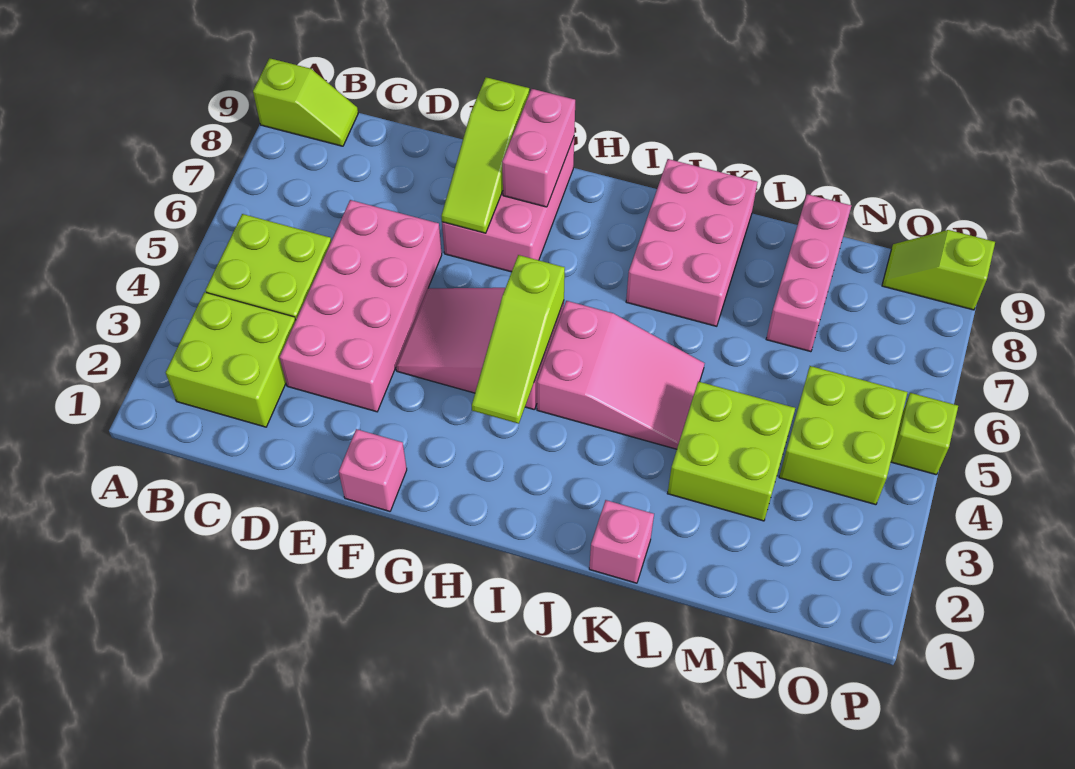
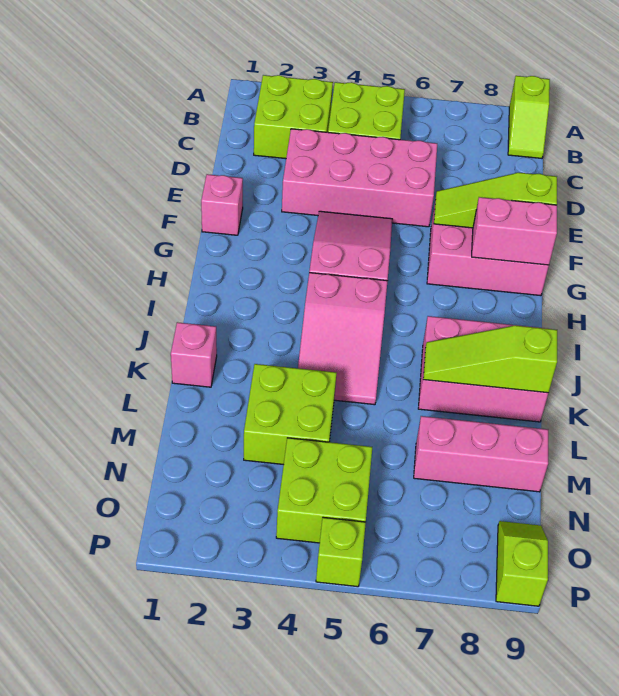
lime 1x3 slope [472,255,565,424] -> lime 1x3 slope moved to [423,325,557,393]

